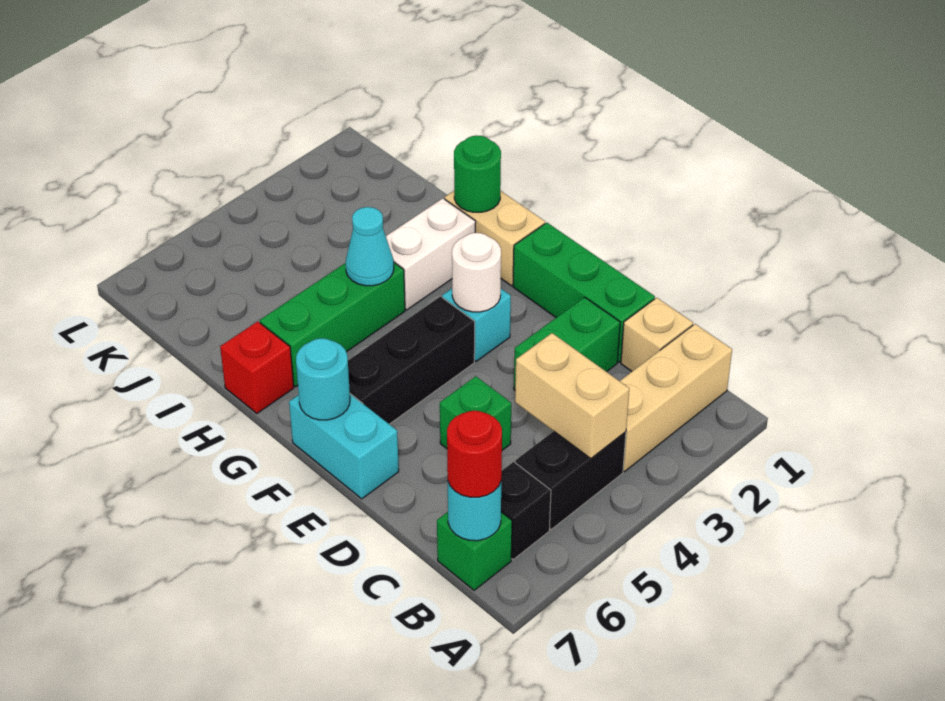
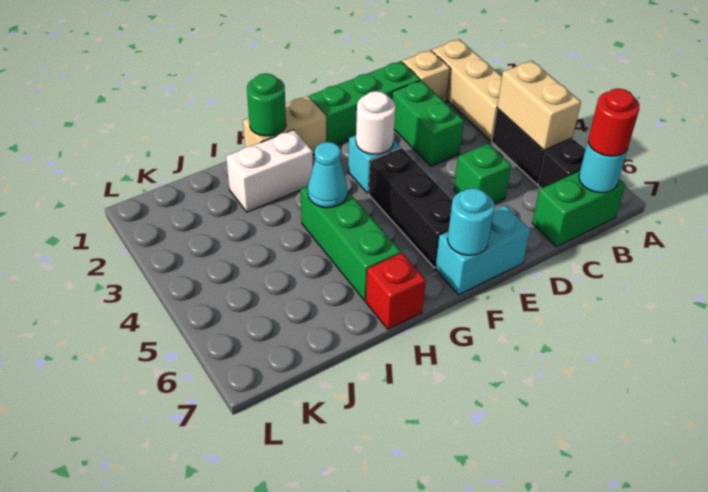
tan 1x2 brick [515,333,629,459] -> tan 1x2 brick turned to [497,60,581,150]
green 1x1 brick [437,512,512,590] -> green 1x2 brick [532,171,626,247]
white 1x2 brick [386,198,476,310] -> white 1x2 brick turned to [226,130,313,212]

